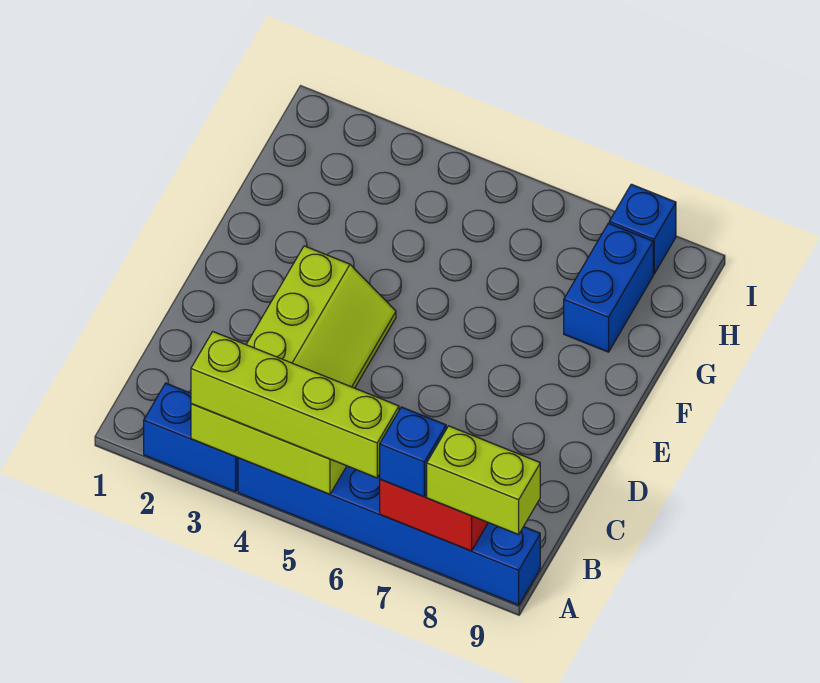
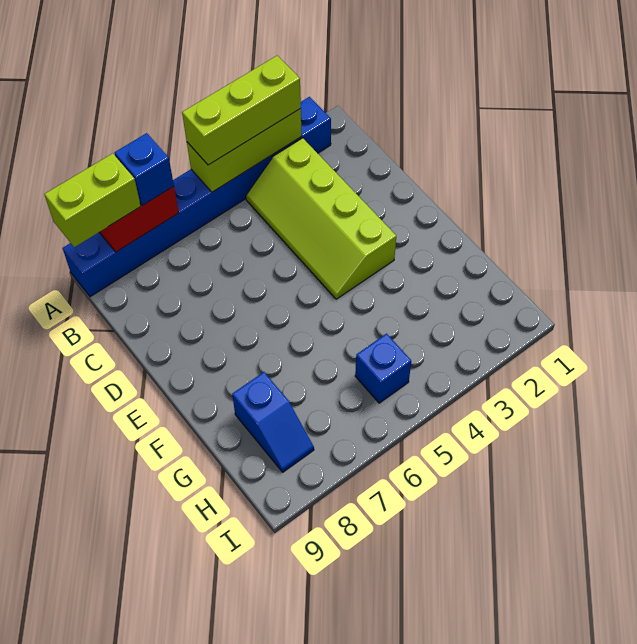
lime 1x4 brick [191,332,399,478] -> lime 1x3 brick [182,56,301,165]
blue 1x2 brick [564,223,653,352] -> blue 1x2 slope [232,372,314,472]
blue 1x1 brick [609,184,676,274] -> blue 1x1 brick moved to [355,334,411,403]

